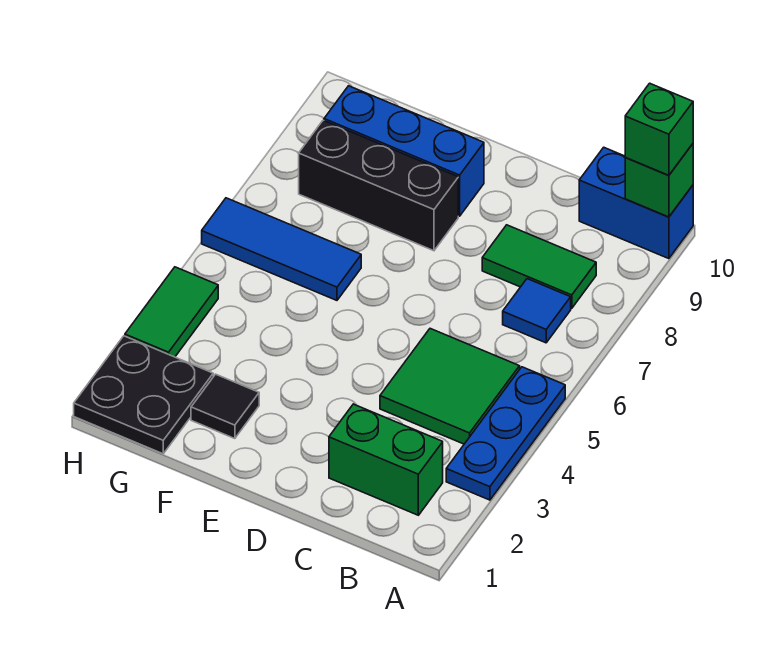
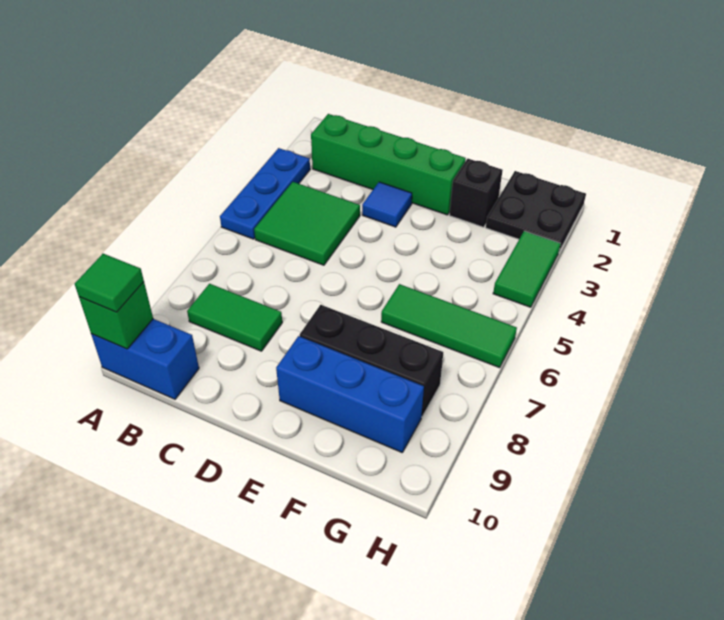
green 1x1 brick [625,83,693,176] -> green 1x1 tile [75,254,144,312]
green 1x2 brick [329,404,443,515] -> green 1x4 brick [311,114,466,215]
blue 1x1 tile [503,279,571,343] -> blue 1x1 tile moved to [362,182,412,227]
black 1x1 tile [191,374,259,439] -> black 1x1 brick [449,159,503,227]
blue 1x3 tile [202,198,361,300] -> green 1x3 tile [381,284,517,368]

